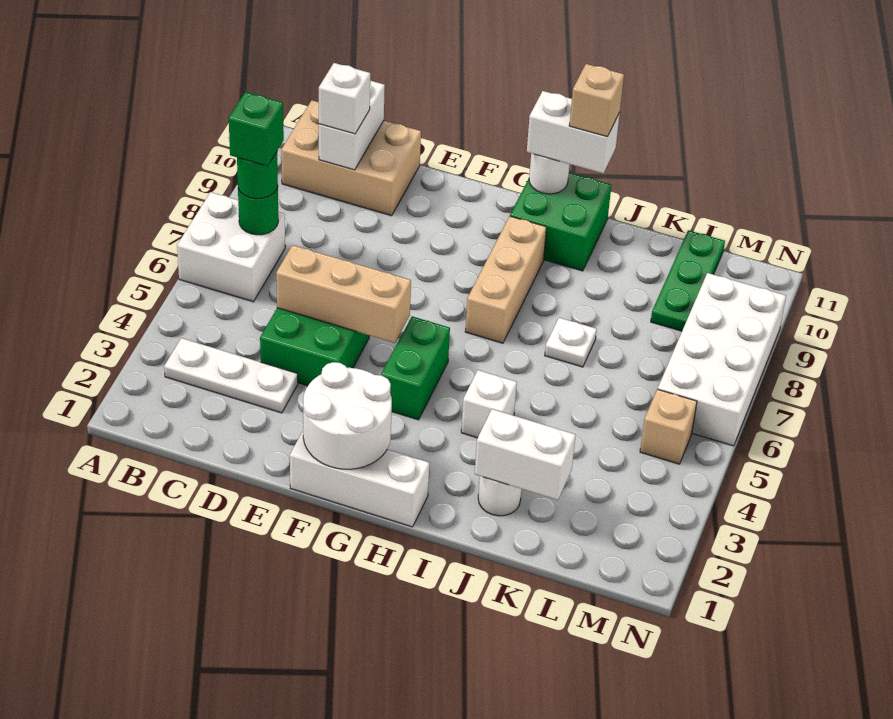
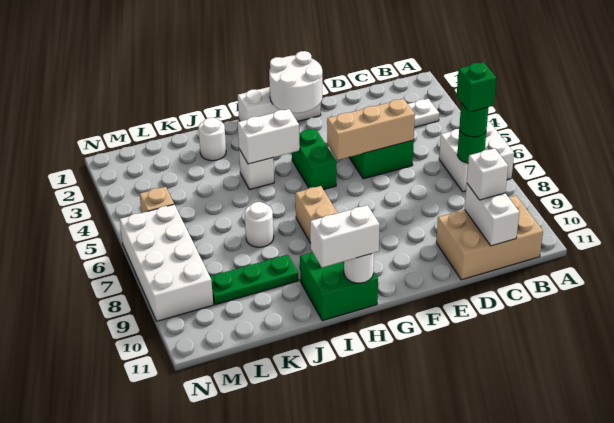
tan 1x1 brick [569,64,624,137] -> none
white 1x2 brick [475,409,576,500] -> white 1x2 brick moved to [238,109,300,164]
white 1x1 plate [545,318,597,367] -> white 1x1 round brick [245,202,274,247]
green 1x3 plate [651,230,725,331] -> green 1x3 plate turned to [210,255,299,305]

